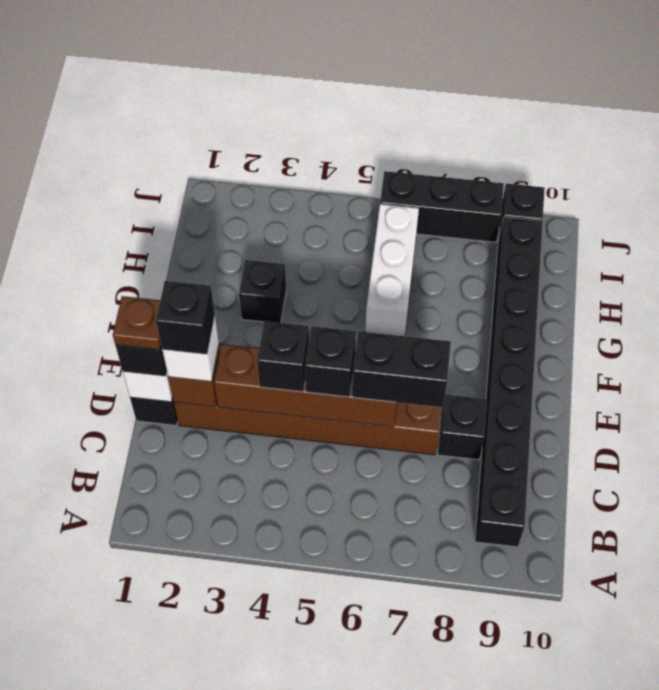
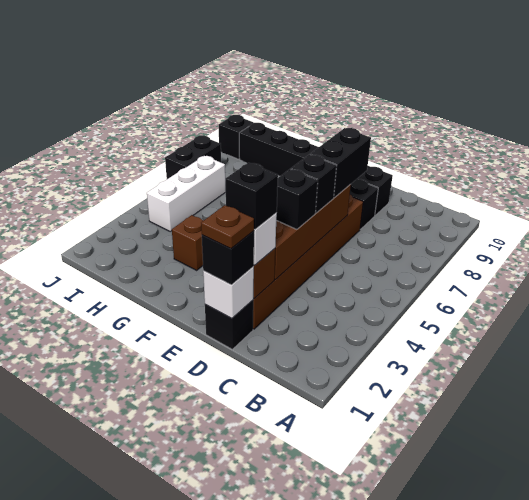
black 1x8 brick [475,217,543,547] -> black 1x6 brick [239,123,393,215]
black 1x1 brick [239,260,286,323] -> brown 1x1 brick [172,215,204,270]
white 1x3 brick [365,204,419,336] -> white 1x3 brick turned to [147,156,226,231]
black 1x3 brick [380,171,504,242] -> black 1x2 brick [165,136,221,179]

